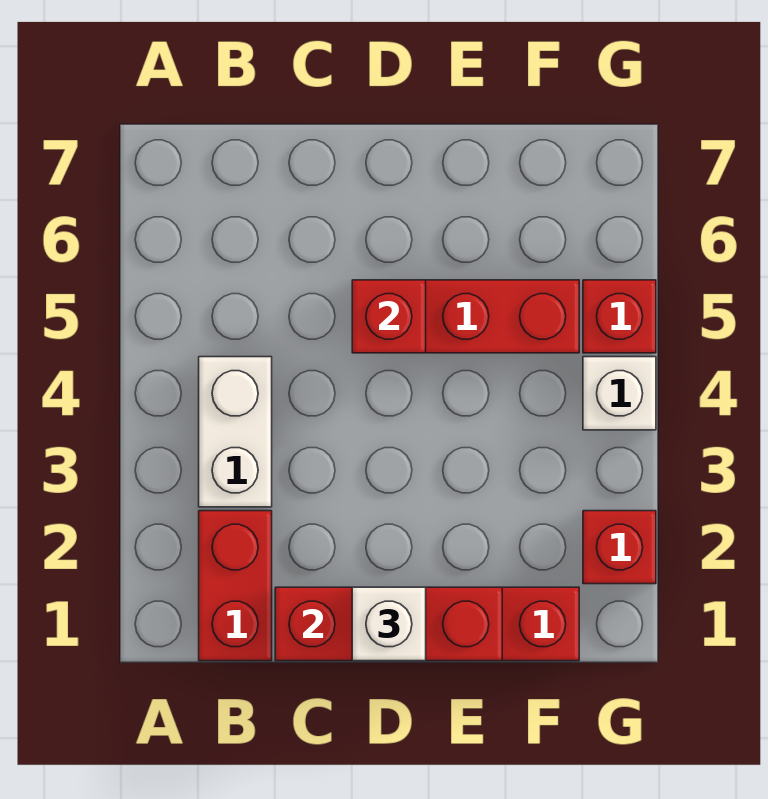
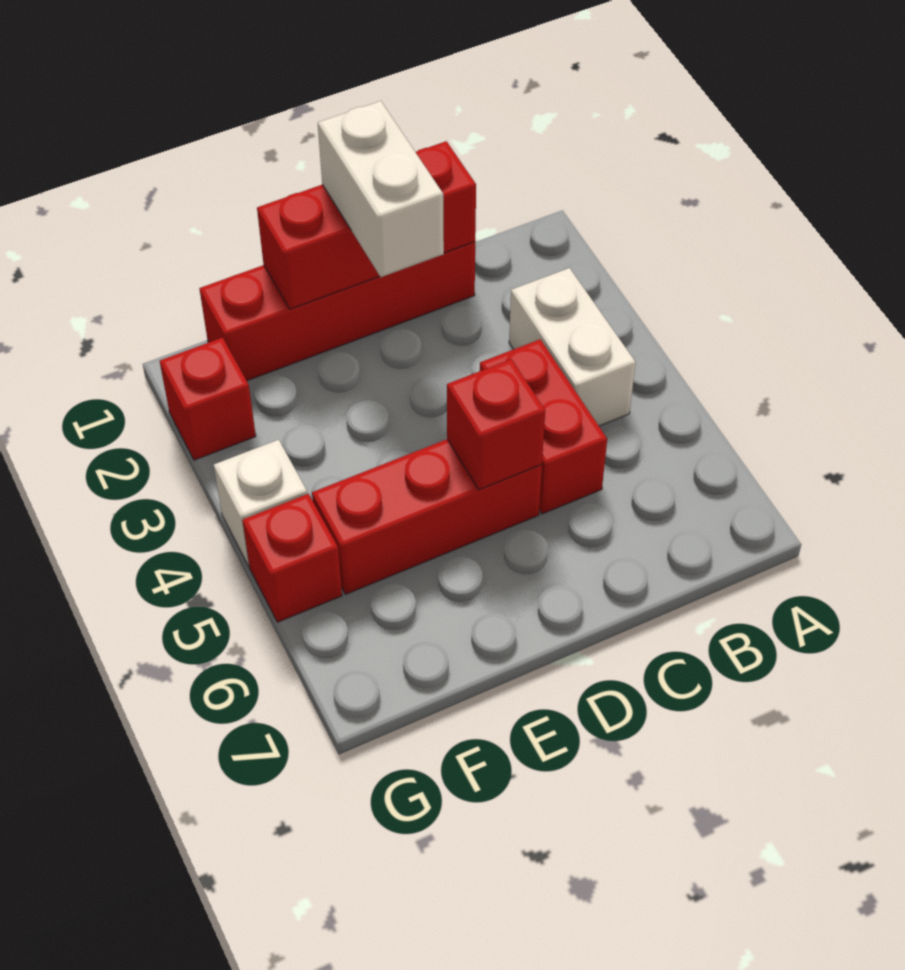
red 1x2 brick [199,511,272,661] -> red 1x2 brick moved to [480,339,607,514]
white 1x1 brick [352,587,426,661] -> white 1x2 brick [318,101,444,277]

